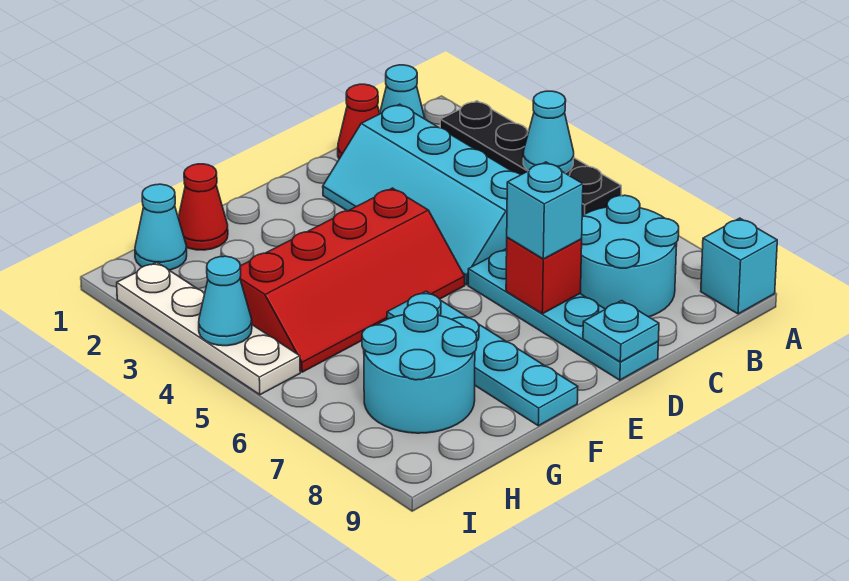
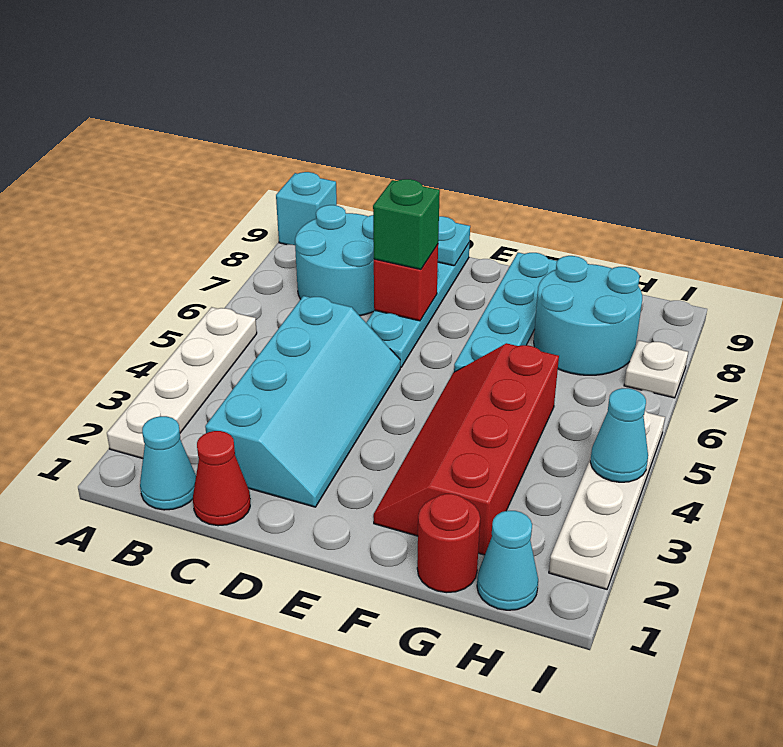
black 1x4 plate [440,101,621,216] -> white 1x4 plate [107,307,257,458]
cyan 1x1 cone [523,91,574,173] -> none
cyan 1x1 brick [507,162,583,259] -> green 1x1 brick [373,179,440,269]
red 2x4 slope [240,188,465,372] -> red 2x4 slope turned to [373,343,559,555]
red 1x1 cone [178,164,228,250] -> red 1x1 round brick [417,494,480,593]
none -> white 1x1 plate [624,340,688,398]

